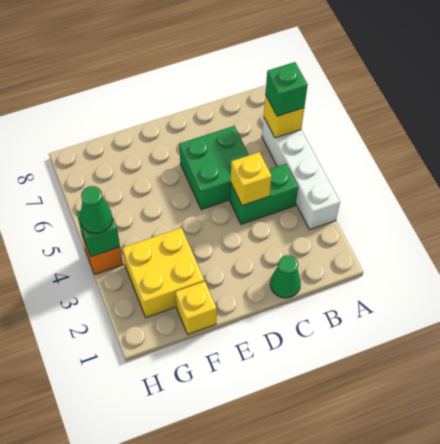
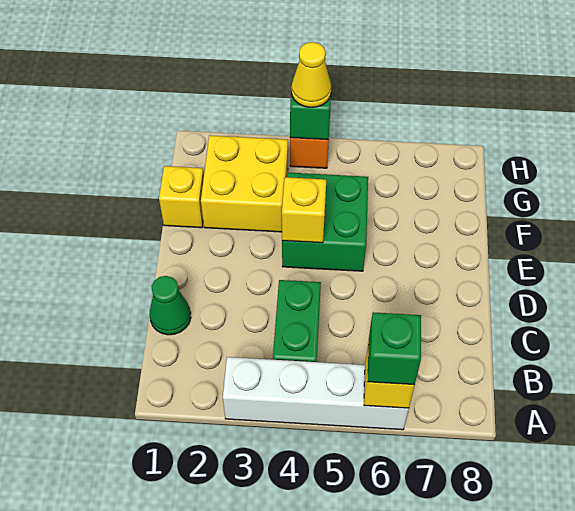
yellow 1x1 brick [231,152,272,205] -> yellow 1x1 brick moved to [282,177,326,243]
green 2x2 brick [179,126,249,209] -> green 2x2 brick moved to [282,172,368,271]
green 1x1 cone [80,186,113,233] -> yellow 1x1 cone [291,42,331,107]

